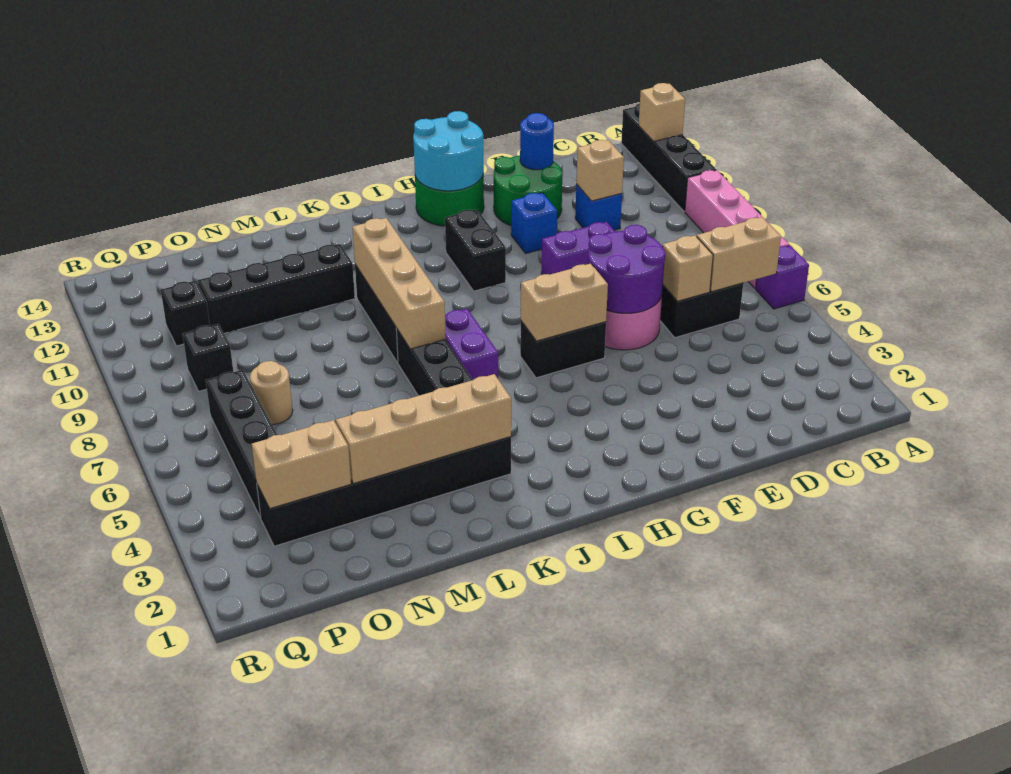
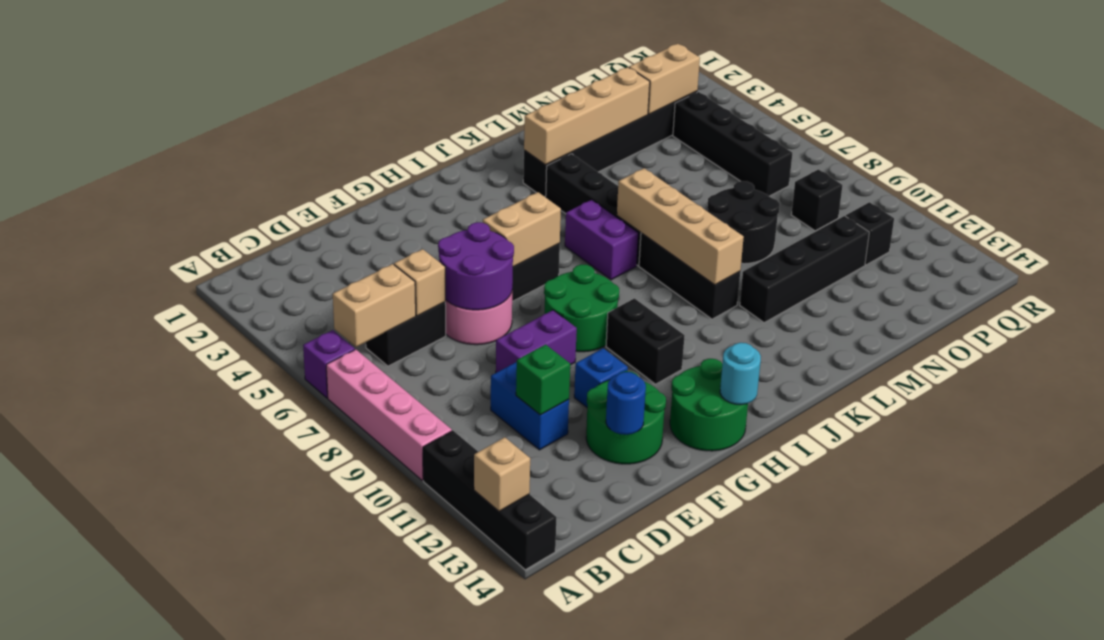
blue 1x1 brick [575,184,622,230] -> blue 1x2 brick [491,362,569,450]
tan 1x1 brick [576,140,624,201] -> green 1x1 brick [516,345,570,415]
none -> green 2x2 round brick [544,264,619,352]
cyan 2x2 round brick [413,111,484,191] -> cyan 1x1 round brick [720,343,761,405]
none -> black 2x2 round brick [707,181,780,264]
tan 1x1 round brick [250,361,293,425] -> none

